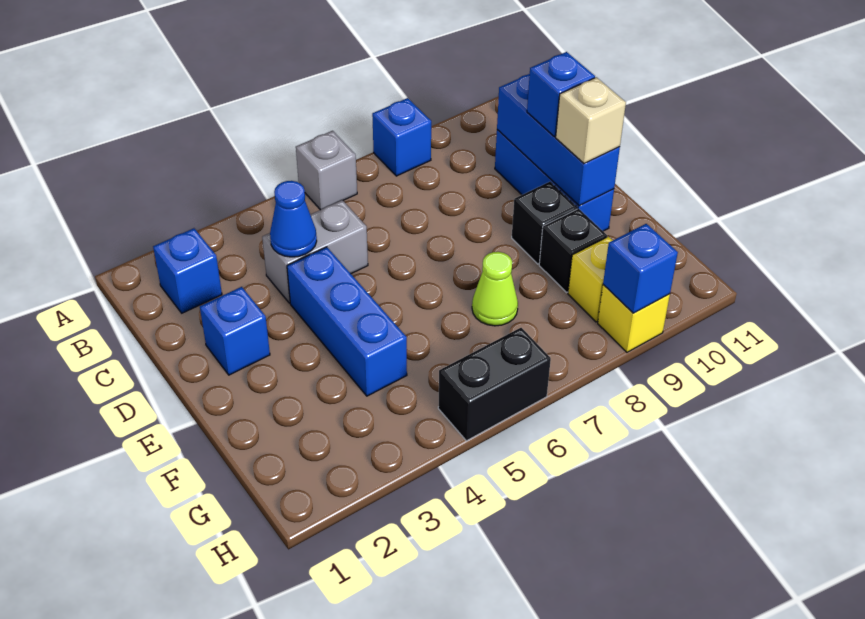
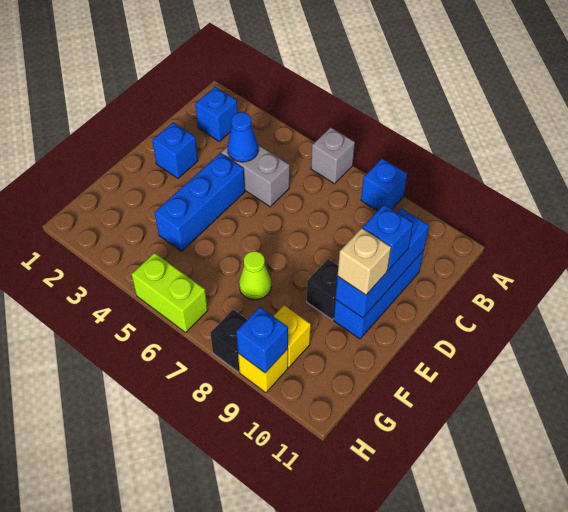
black 1x1 brick [539,209,607,292] -> black 1x1 brick moved to [210,310,247,372]
black 1x2 brick [438,328,551,441] -> lime 1x2 brick [132,253,208,332]

